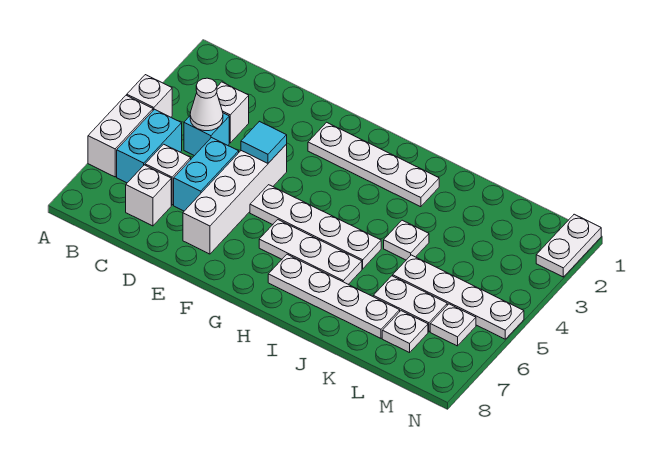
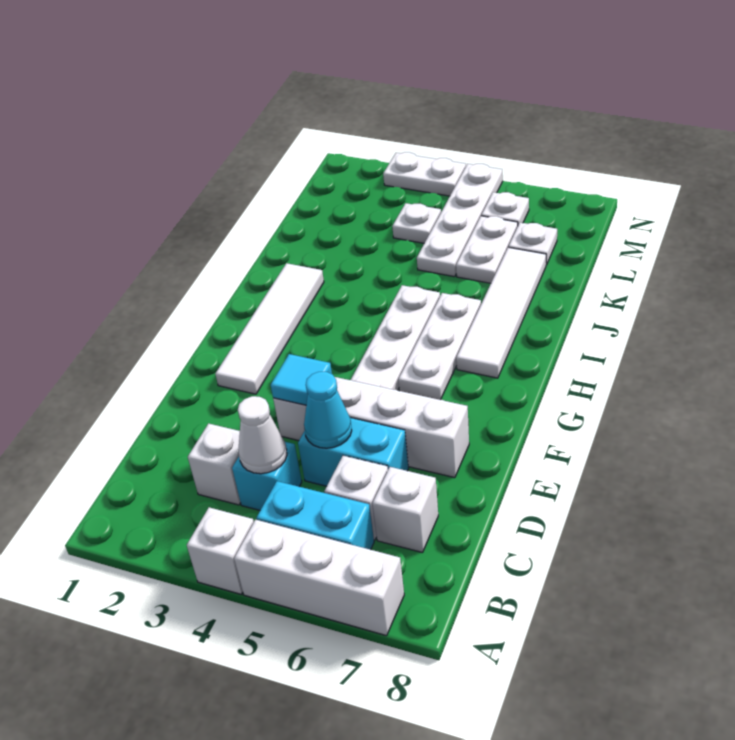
white 1x2 brick [88,95,153,177] -> white 1x3 brick [234,520,404,636]
none -> cyan 1x1 cone [304,372,352,448]
white 1x4 plate [308,122,439,207] -> white 1x4 tile [215,263,324,394]
white 1x4 plate [268,254,400,338] -> white 1x4 tile [456,247,546,378]
white 1x1 plate [384,220,429,260] -> white 1x1 plate moved to [392,203,441,243]
white 1x2 plate [536,214,601,277] -> white 1x2 plate moved to [383,152,466,196]

